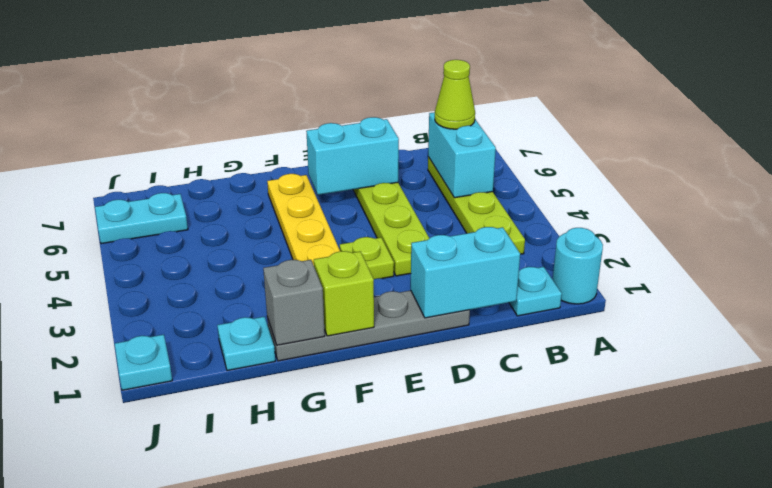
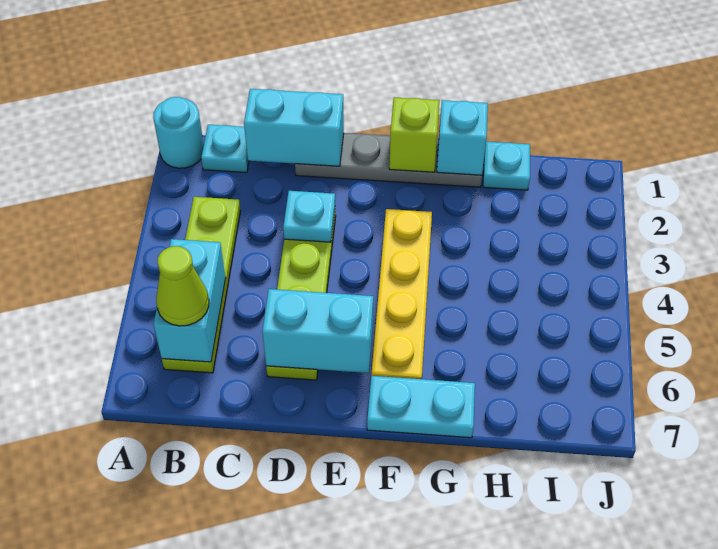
lime 1x1 plate [340,237,394,279] -> none
grey 1x1 brick [263,260,325,345] -> cyan 1x1 brick [437,100,488,175]
cyan 1x2 plate [95,193,188,244] -> cyan 1x2 plate moved to [367,376,475,438]
cyan 1x1 plate [115,335,172,390] -> cyan 1x1 plate moved to [283,191,335,242]

